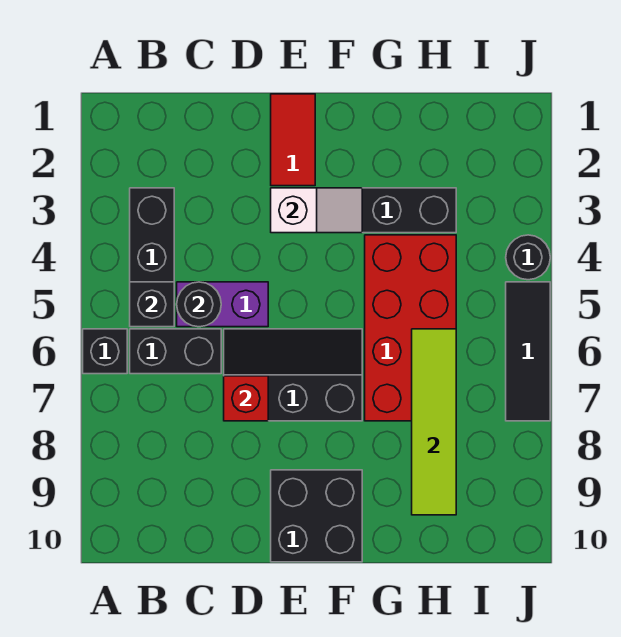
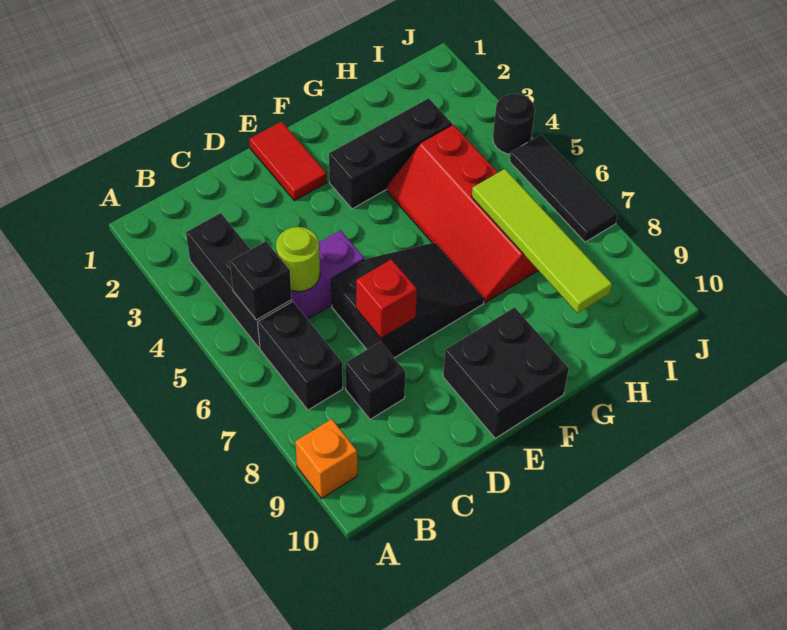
black 1x1 brick [83,329,127,374] -> black 1x1 brick moved to [345,342,405,419]
none -> orange 1x1 brick [295,419,357,499]
black 1x2 brick [130,329,221,374] -> black 1x2 brick turned to [258,302,343,410]
black 1x1 round brick [177,282,221,327] -> lime 1x1 round brick [276,227,320,292]
black 2x3 slope [224,329,362,421] -> black 2x3 slope turned to [331,243,484,358]
white 1x2 slope [271,188,362,233] -> none
red 2x4 brick [365,235,456,421] -> red 2x4 slope [387,125,538,303]

